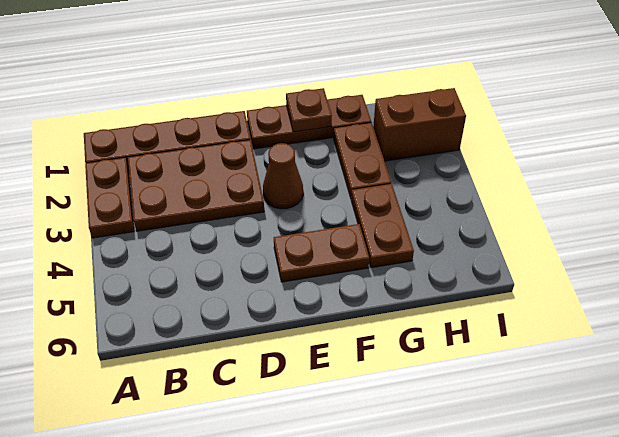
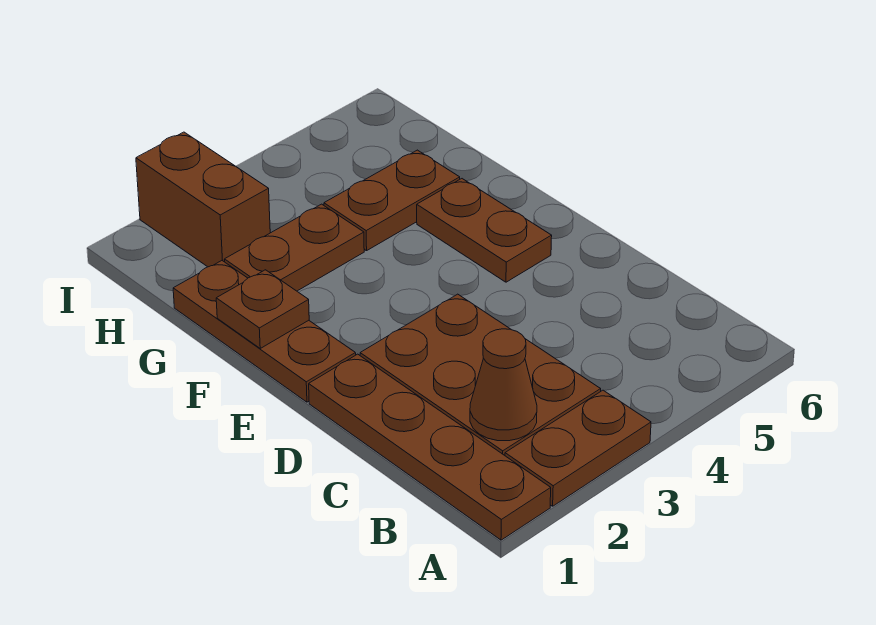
brown 1x1 cone [263,143,303,209] -> brown 1x1 cone moved to [470,329,537,441]

